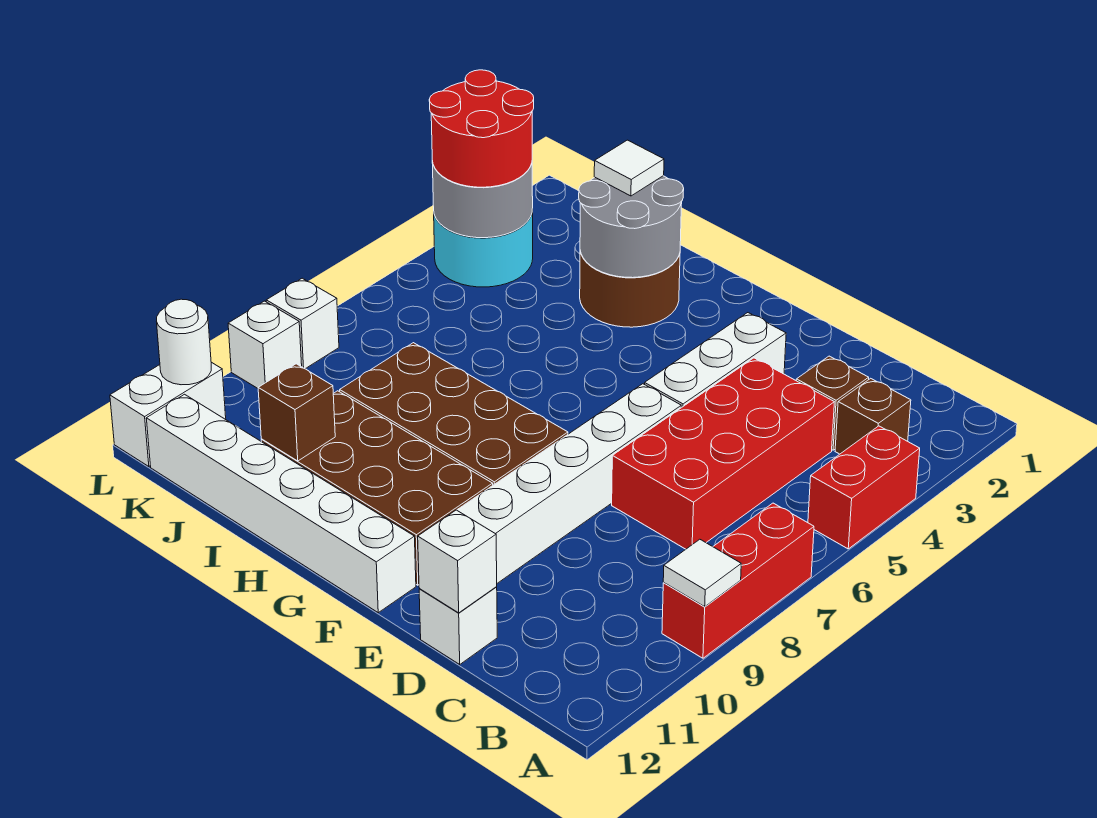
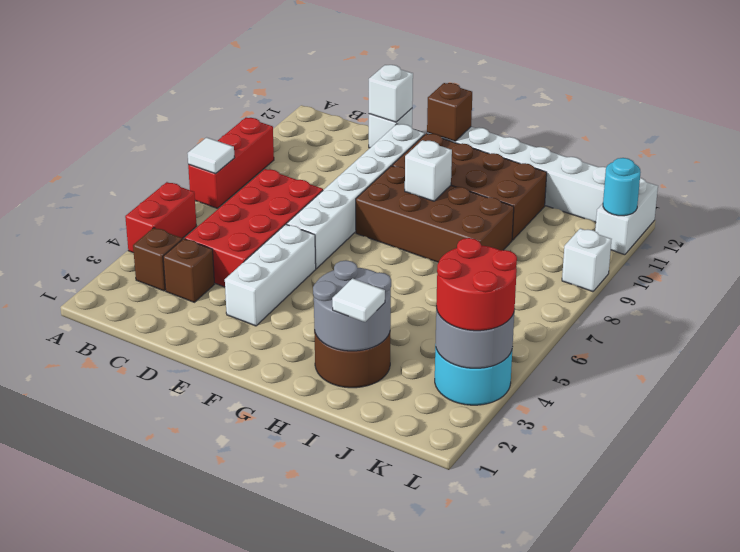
white 1x1 tile [663,539,741,607] -> white 1x1 tile moved to [188,137,235,174]
brown 1x1 brick [258,364,335,461] -> brown 1x1 brick moved to [427,83,472,141]
white 1x1 brick [266,278,339,369] -> white 1x1 brick moved to [405,140,452,201]
white 1x1 round brick [156,299,211,385] -> cyan 1x1 round brick [603,158,641,216]

